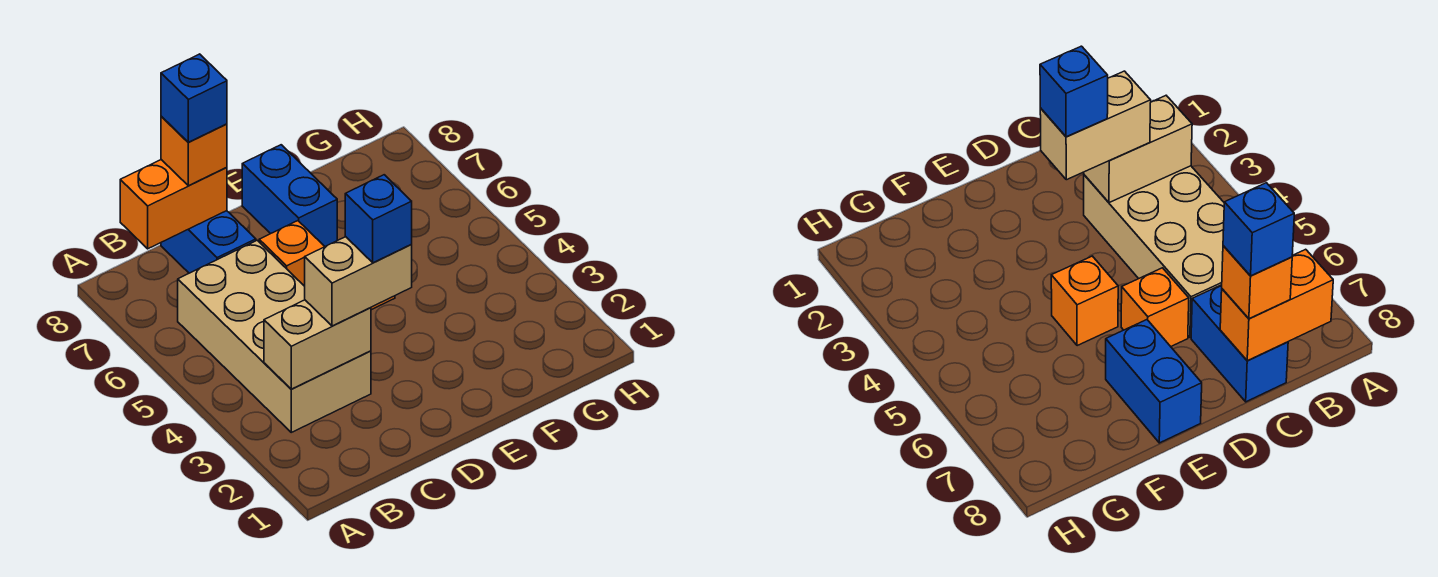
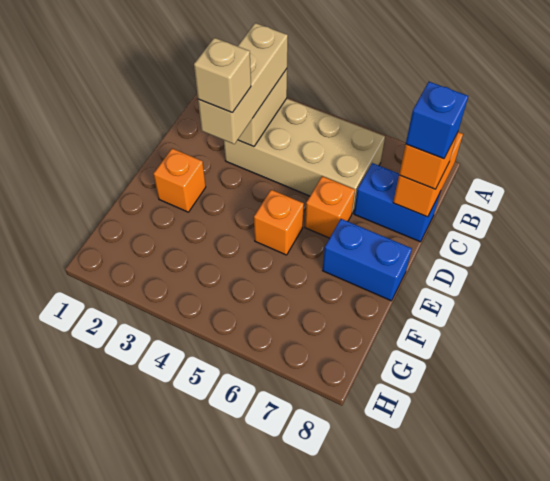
tan 1x2 brick [305,237,412,326] -> tan 1x3 brick [198,23,288,144]
blue 1x1 brick [345,175,412,263] -> tan 1x1 brick [194,38,251,113]
none -> orange 1x1 brick [154,148,206,212]

